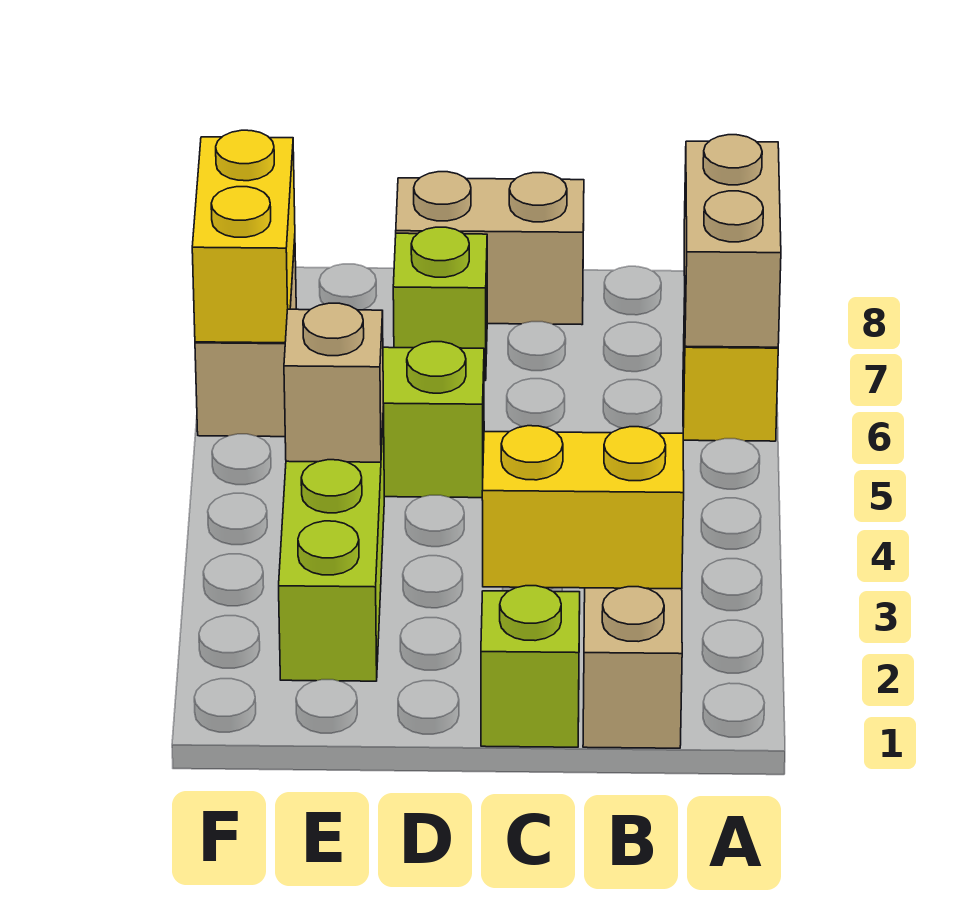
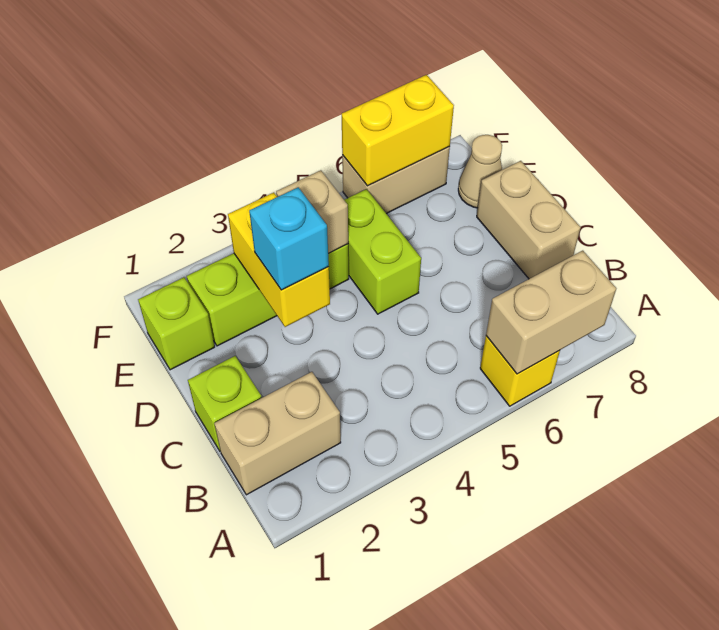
yellow 1x2 brick [482,426,684,589] -> yellow 1x2 brick moved to [228,193,330,327]
none -> cyan 1x1 brick [249,187,329,290]
lime 1x1 brick [393,227,487,380] -> lime 1x1 brick moved to [138,277,215,370]
none -> tan 1x1 cone [458,135,502,208]

